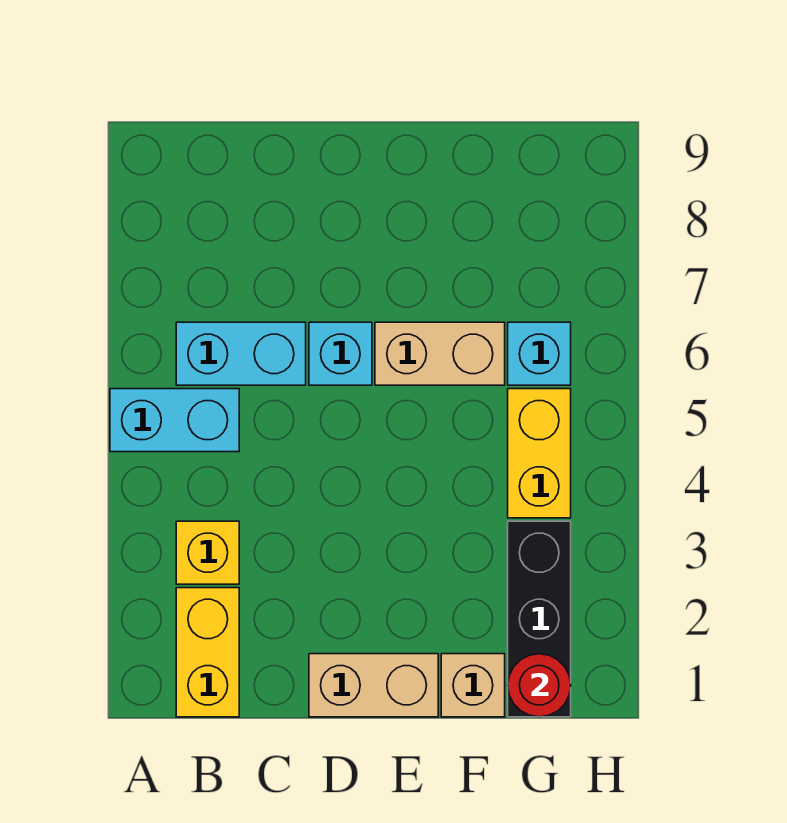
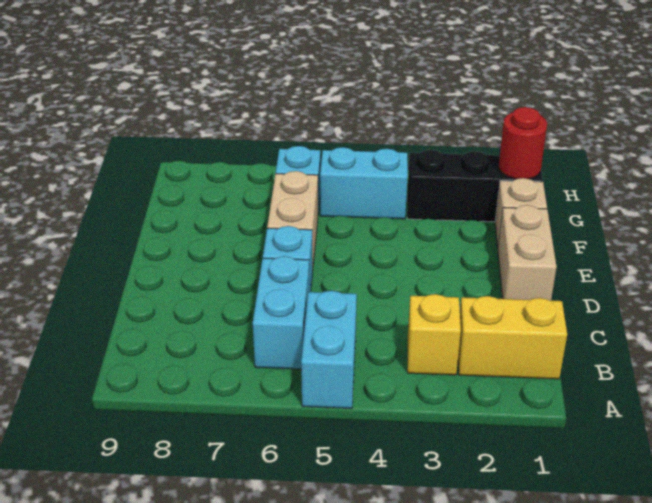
yellow 1x2 brick [508,389,571,518] -> cyan 1x2 brick [320,147,408,219]

